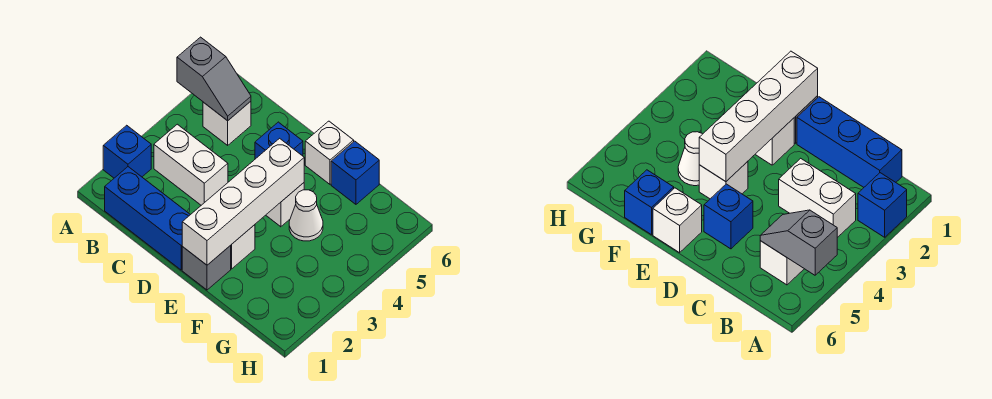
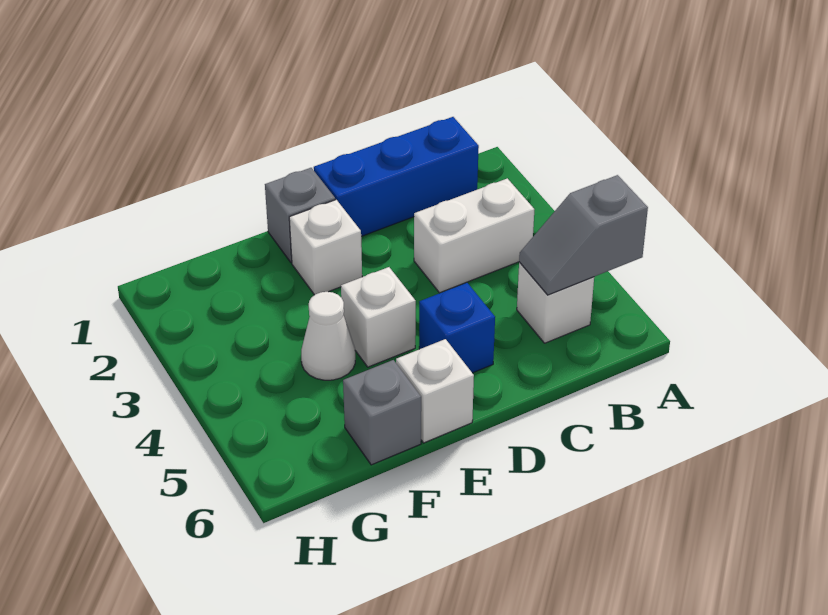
blue 1x1 brick [103,125,151,178] -> none
white 1x4 brick [182,138,304,265] -> none
blue 1x1 brick [331,141,379,204] -> grey 1x1 brick [343,360,421,465]

